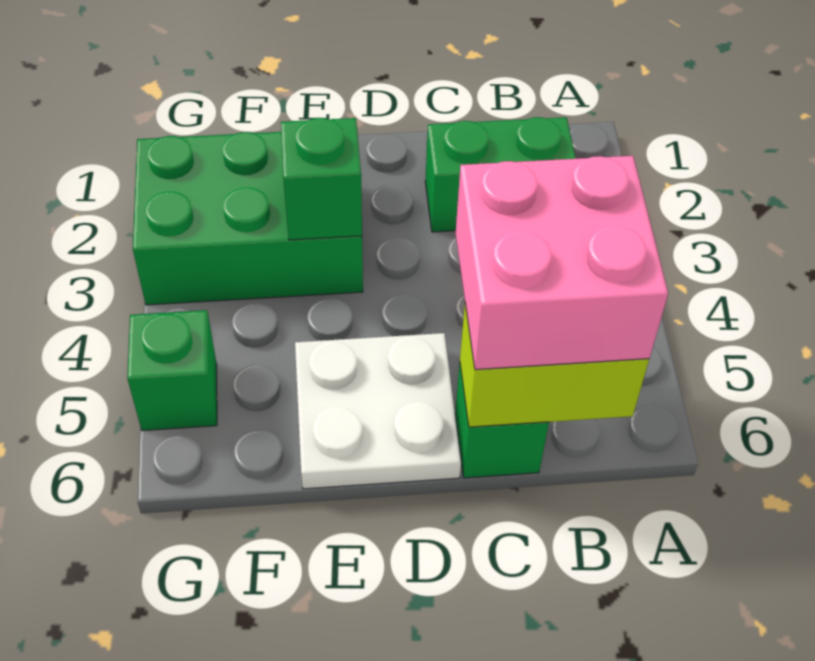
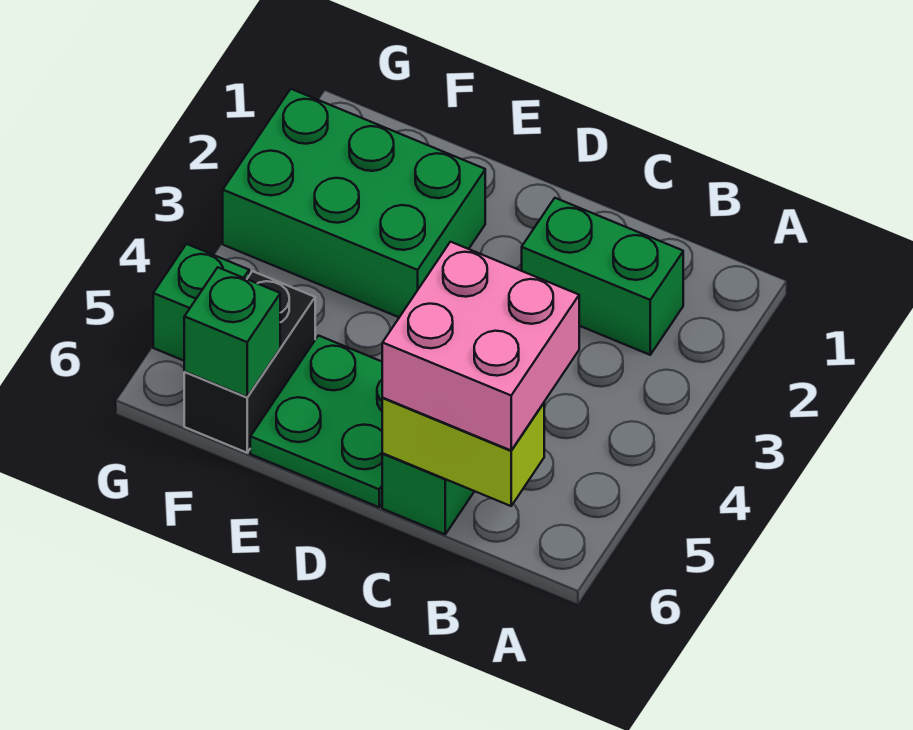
white 2x2 plate [295,333,461,489] -> green 2x2 plate [250,336,383,507]
green 1x1 brick [281,118,362,240] -> green 1x1 brick moved to [184,267,280,397]
none -> black 1x2 brick [184,271,315,453]

